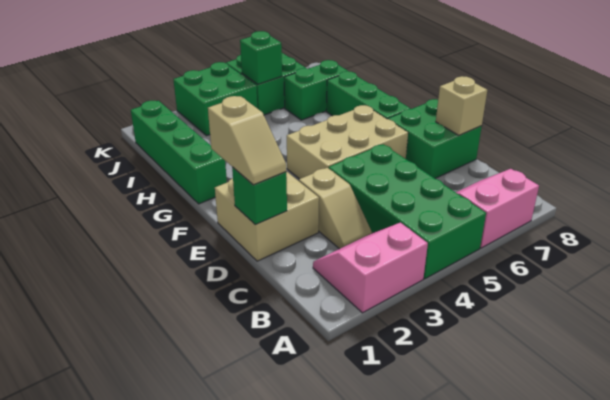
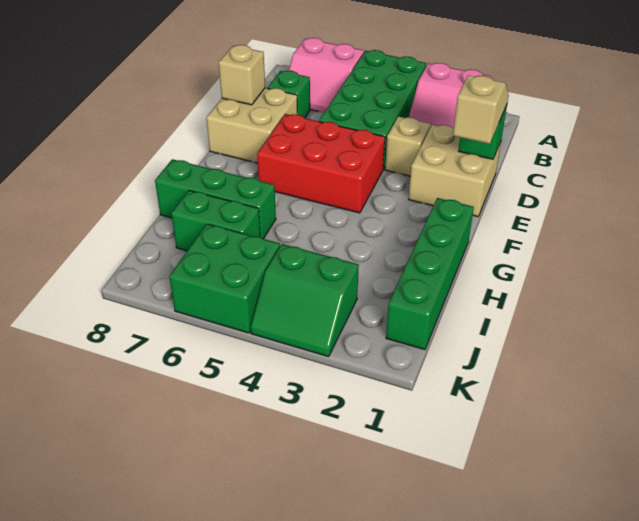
green 2x2 brick [388,99,482,179] -> tan 2x2 brick [206,88,297,163]
tan 2x3 brick [287,105,408,179] -> red 2x3 brick [257,114,385,213]
green 1x3 brick [326,71,410,119] -> green 1x3 brick turned to [155,159,276,239]
green 2x2 brick [173,62,257,136] -> green 2x2 slope [250,244,359,357]
green 1x1 brick [240,31,282,84] -> green 1x1 brick moved to [268,71,310,118]

